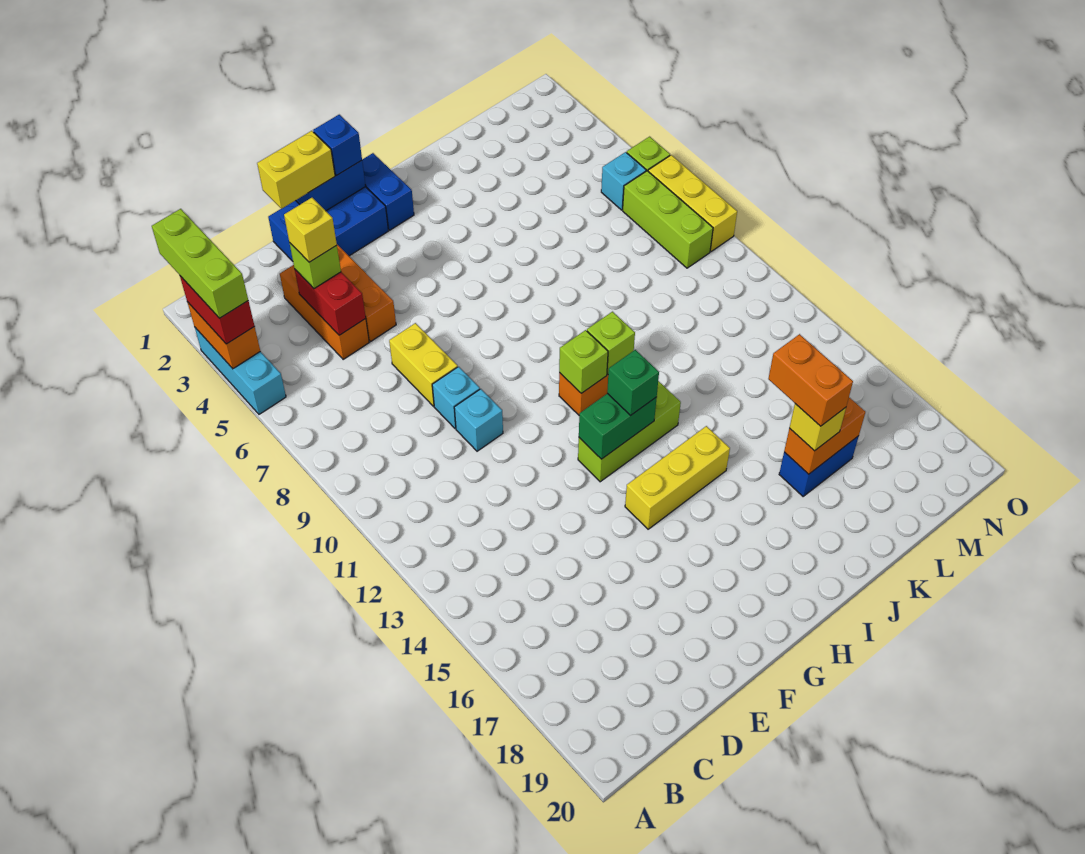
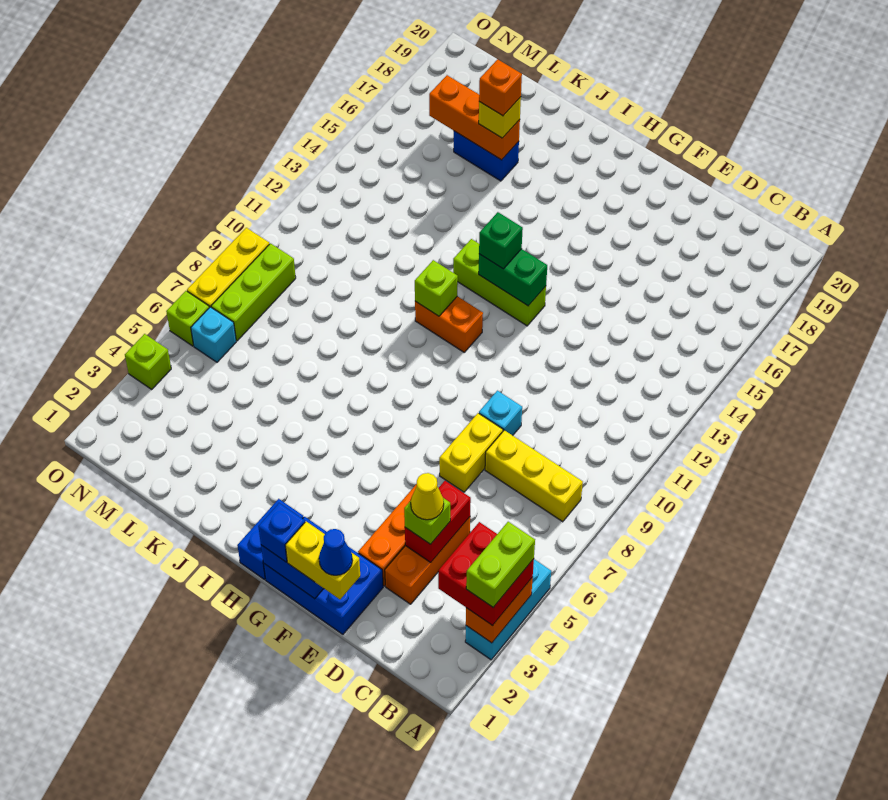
lime 1x3 brick [152,209,248,318] -> lime 1x2 brick [466,522,535,607]
red 1x2 brick [180,276,254,344] -> red 2x2 brick [438,522,534,626]
yellow 1x1 brick [284,198,337,262] -> yellow 1x1 cone [411,473,444,520]
none -> blue 1x1 cone [319,529,353,575]
cyan 1x1 brick [454,389,503,451] -> none
yellow 1x3 brick [625,426,730,529] -> yellow 1x3 brick moved to [485,430,583,522]
lime 1x1 brick [559,330,608,393] -> lime 1x1 brick moved to [125,334,171,389]
orange 1x2 brick [768,334,853,426] -> orange 1x1 brick [479,59,522,116]
orange 1x2 brick [784,398,865,474] -> orange 1x3 brick [429,75,520,160]

